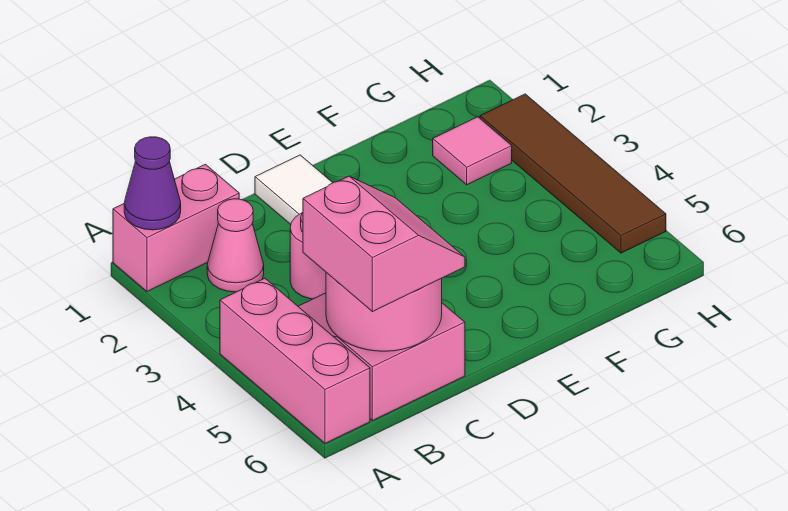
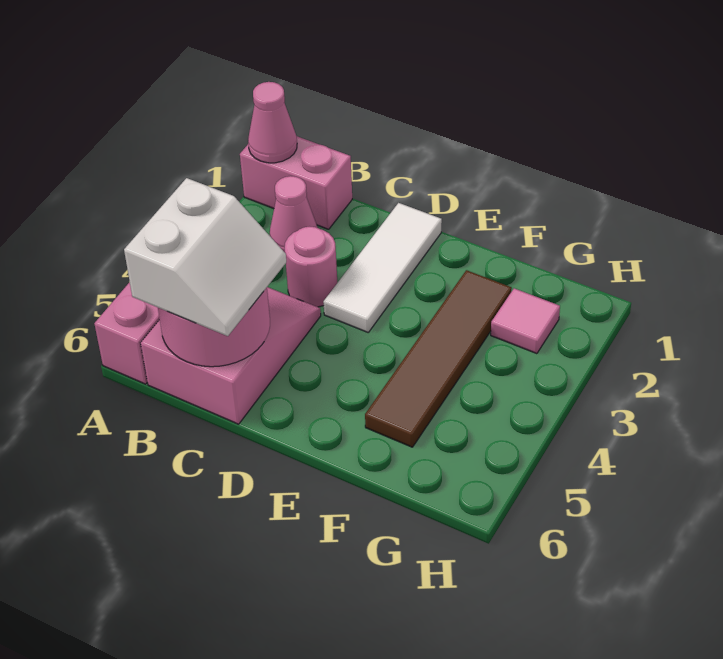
purple 1x1 cone [124,137,181,230] -> pink 1x1 cone [248,82,297,163]
pink 2x2 slope [303,176,465,312] -> white 2x2 slope [124,178,286,336]
brown 1x4 tile [480,94,666,253] -> brown 1x4 tile moved to [365,270,512,447]

